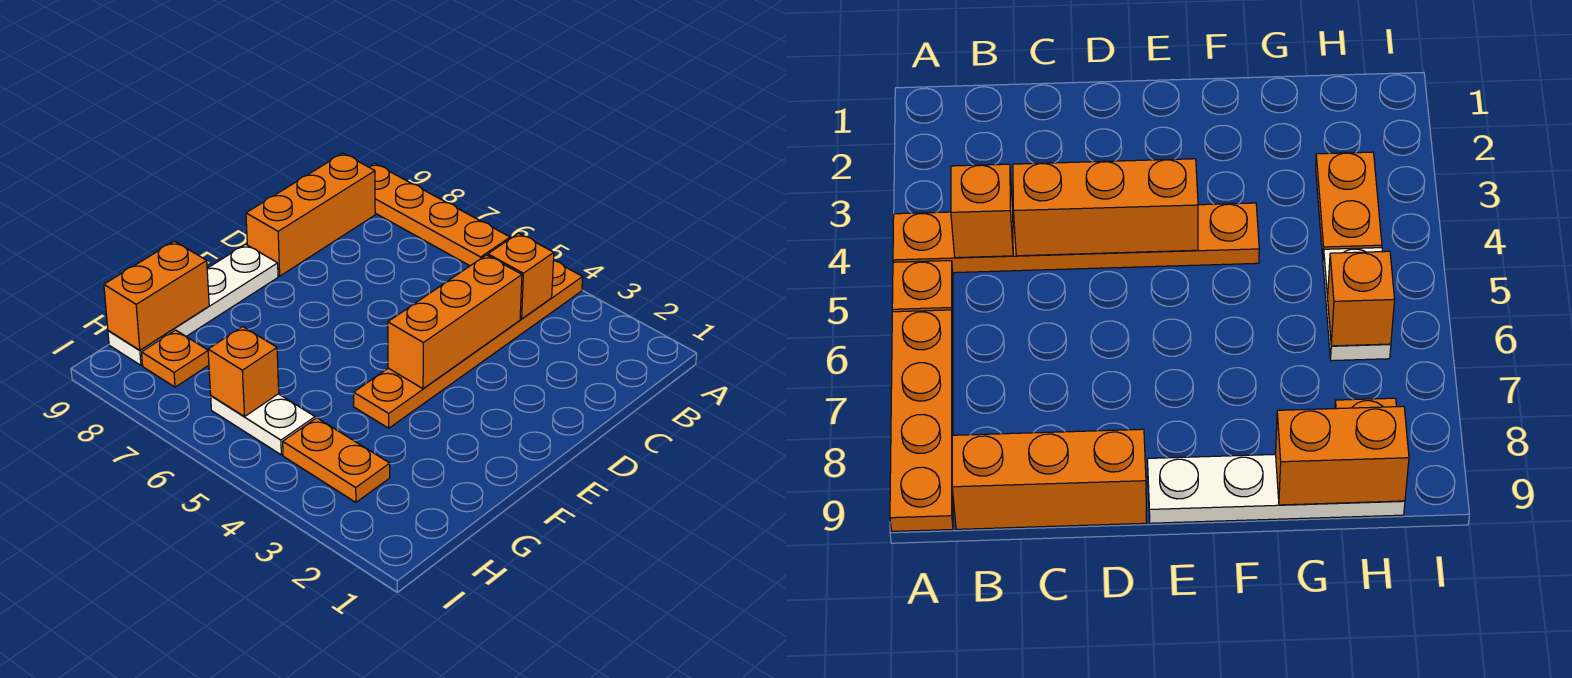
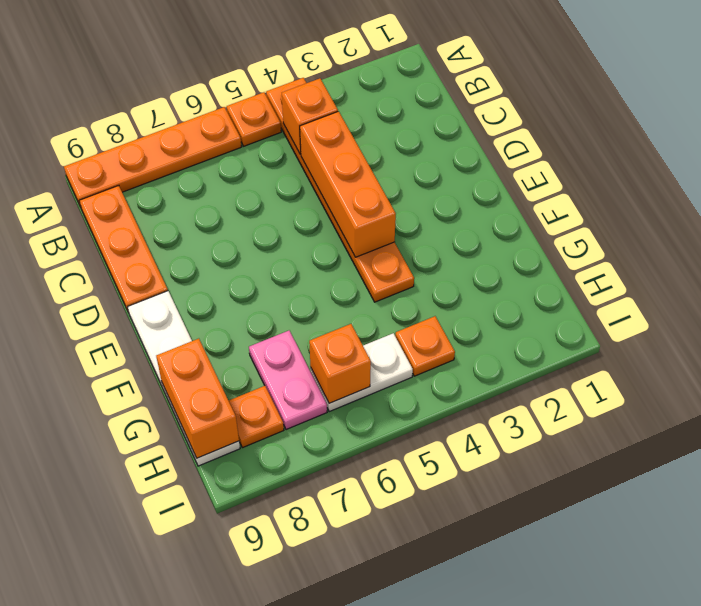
orange 1x3 brick [246,153,375,276] -> orange 1x3 plate [79,186,168,313]
none -> pink 1x2 plate [249,331,327,430]
orange 1x2 plate [283,418,390,502] -> orange 1x1 plate [395,316,455,376]

